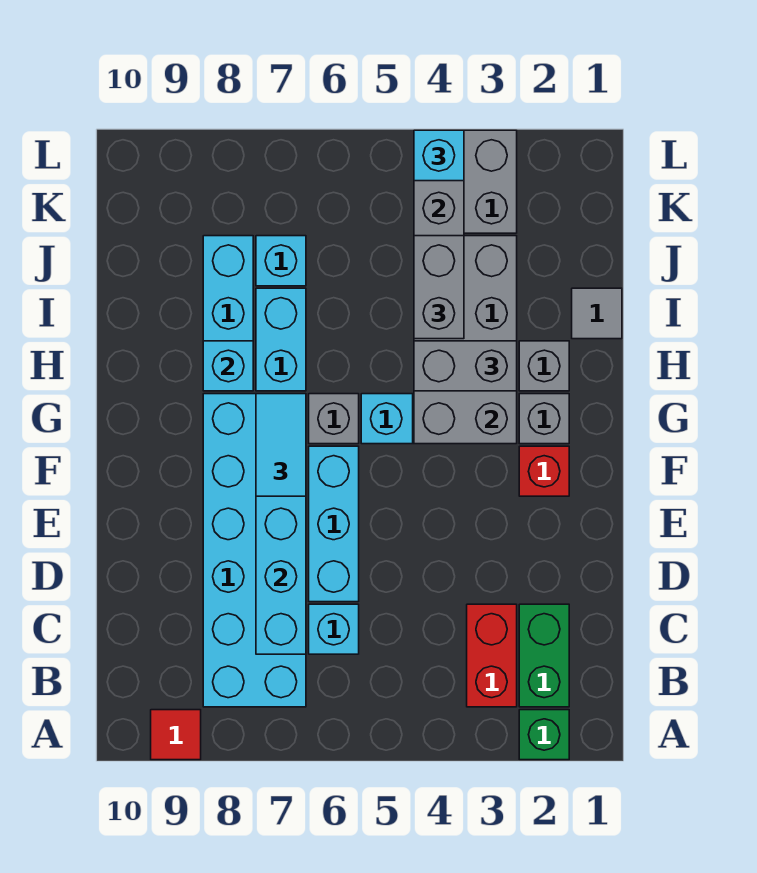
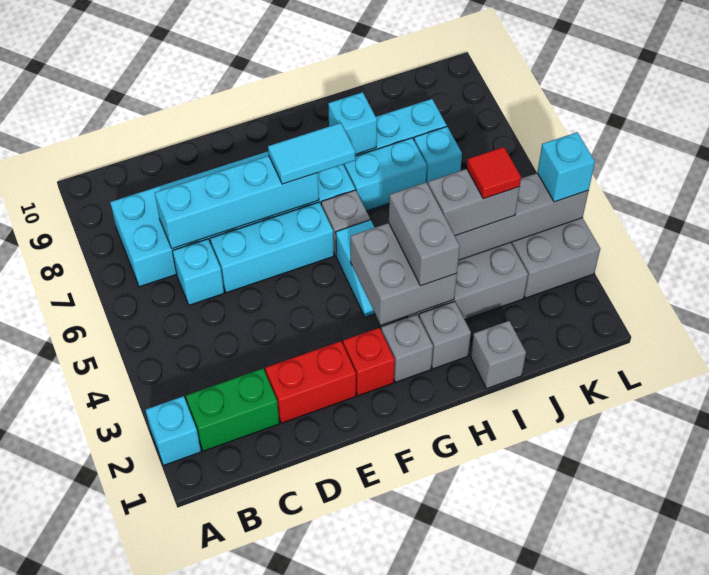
green 1x1 brick [519,710,569,760] -> cyan 1x1 brick [146,396,201,465]
red 1x1 tile [151,710,201,760] -> red 1x1 tile moved to [467,147,521,199]
red 1x2 brick [467,604,517,707] -> red 1x2 brick moved to [265,341,356,423]
grey 1x1 tile [572,288,622,339] -> grey 1x1 brick [471,321,526,388]

